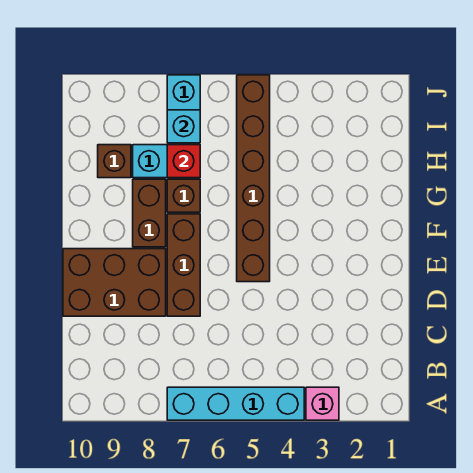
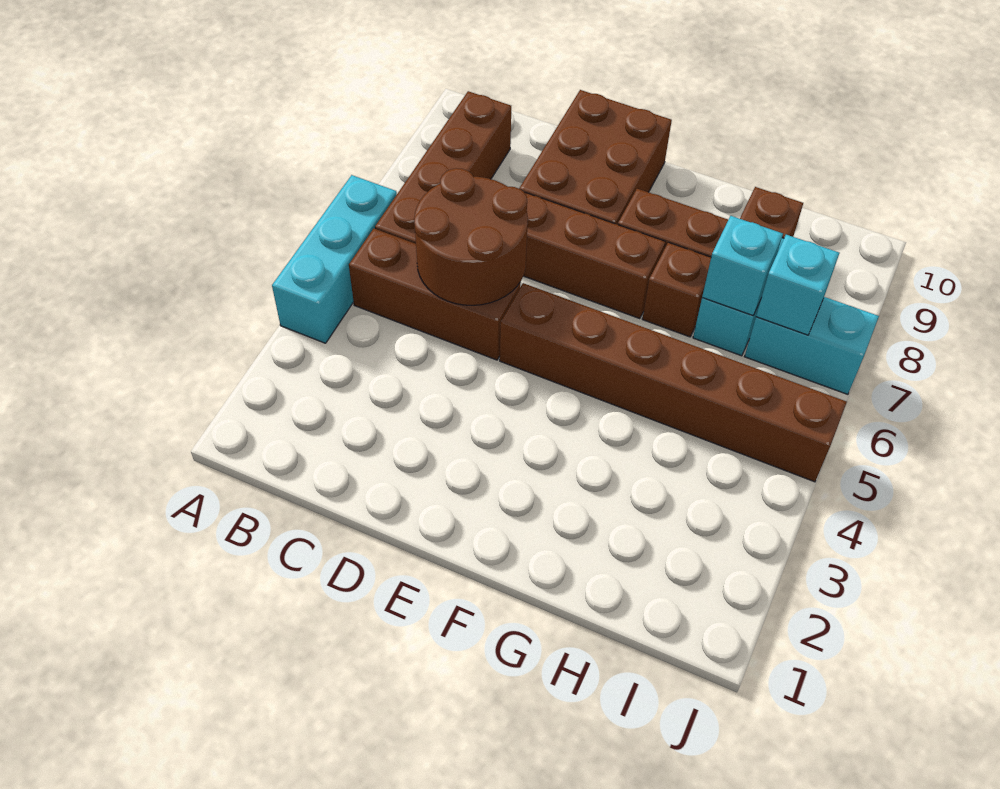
pink 1x1 brick [306,387,339,420] -> none
cyan 1x4 brick [167,387,304,420] -> cyan 1x3 brick [272,175,397,343]
none -> brown 1x3 brick [349,229,520,360]
none -> brown 1x4 brick [375,91,511,244]
none -> brown 2x2 round brick [414,168,528,305]
red 1x1 brick [167,145,200,178] -> cyan 1x1 brick [702,216,783,315]

